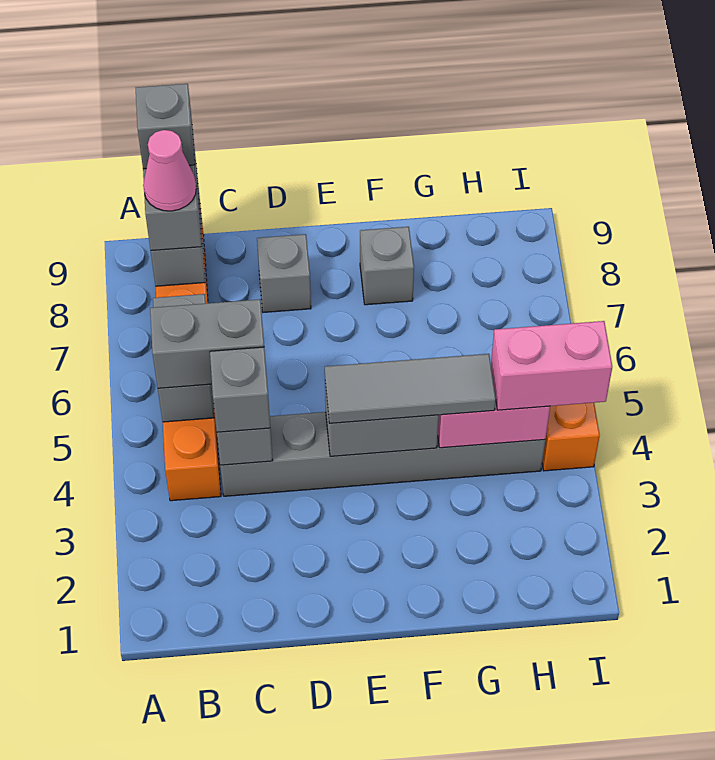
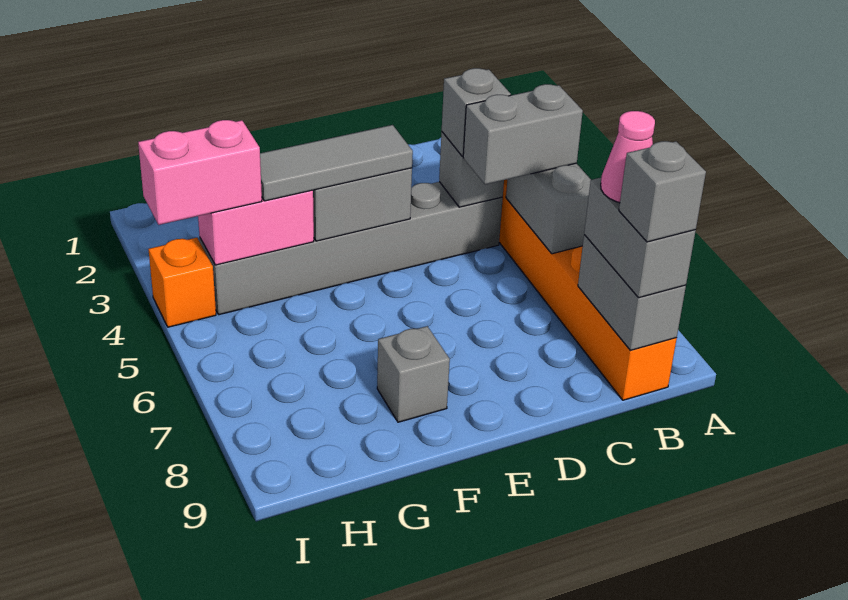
grey 1x1 brick [257,234,311,312] -> none

